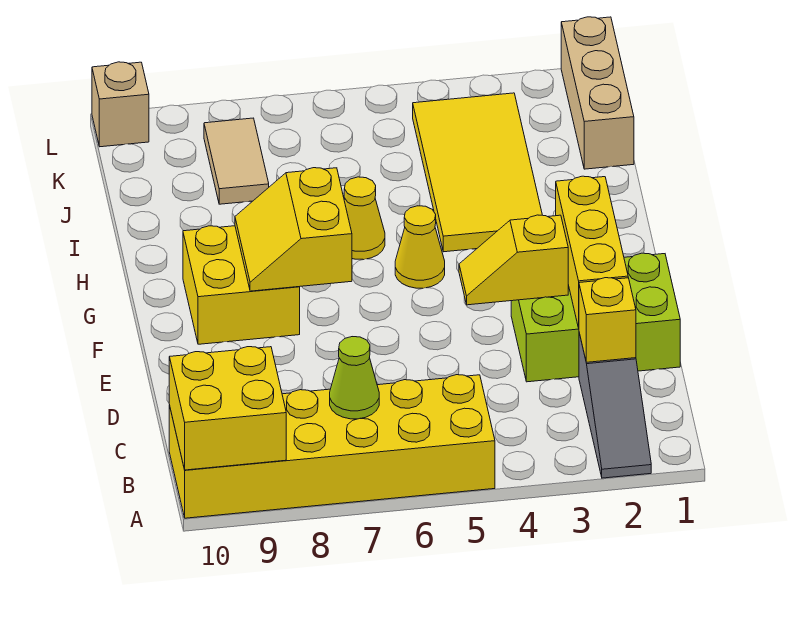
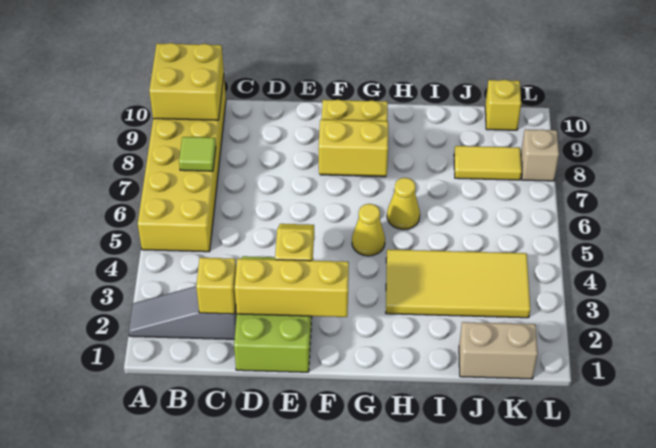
lime 1x1 cone [330,337,379,419] -> lime 1x1 tile [179,137,216,171]
tan 1x3 brick [561,17,634,169] -> tan 1x2 brick [459,322,538,379]
tan 1x2 tile [204,118,269,204] -> yellow 1x2 tile [454,146,522,180]
none -> yellow 1x1 brick [485,80,521,130]
tan 1x1 brick [92,62,149,147] -> tan 1x1 brick moved to [521,129,559,181]

